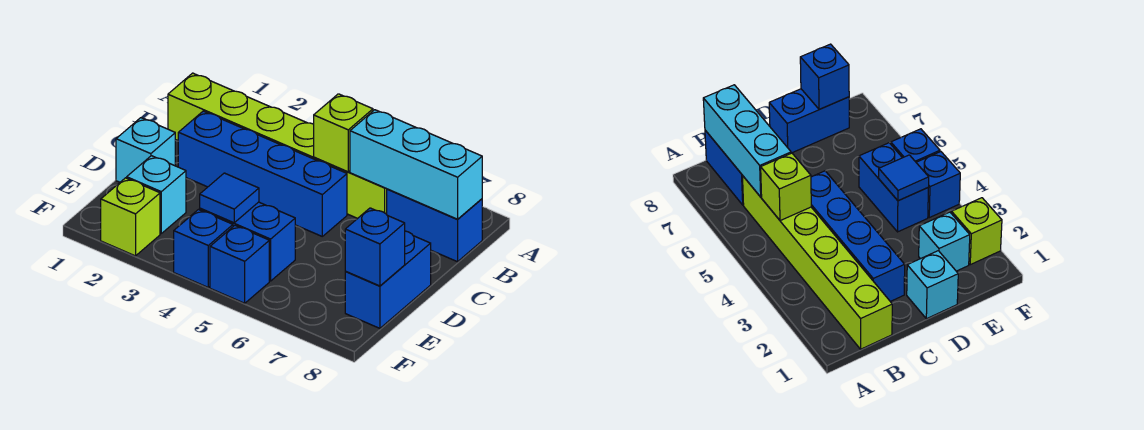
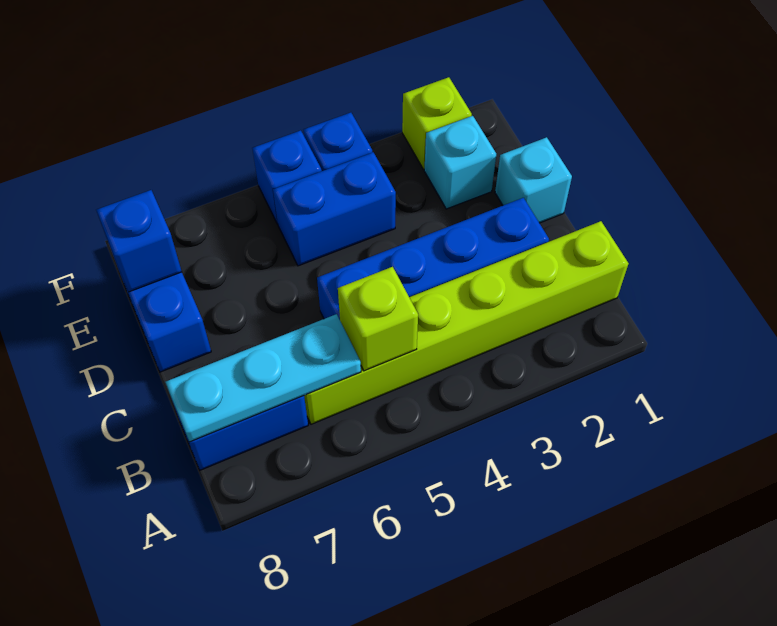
cyan 1x3 brick [350,110,482,219] -> cyan 1x3 plate [166,314,361,442]
blue 1x1 tile [200,173,259,223] -> none

